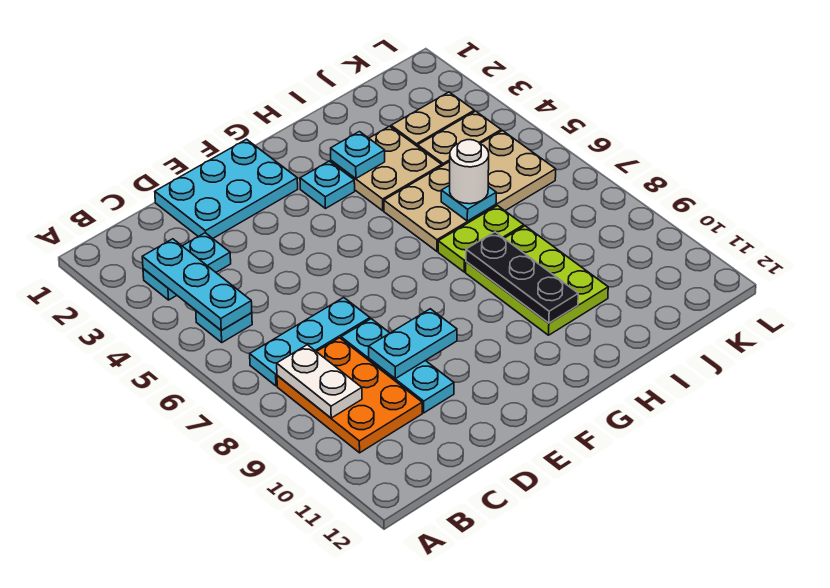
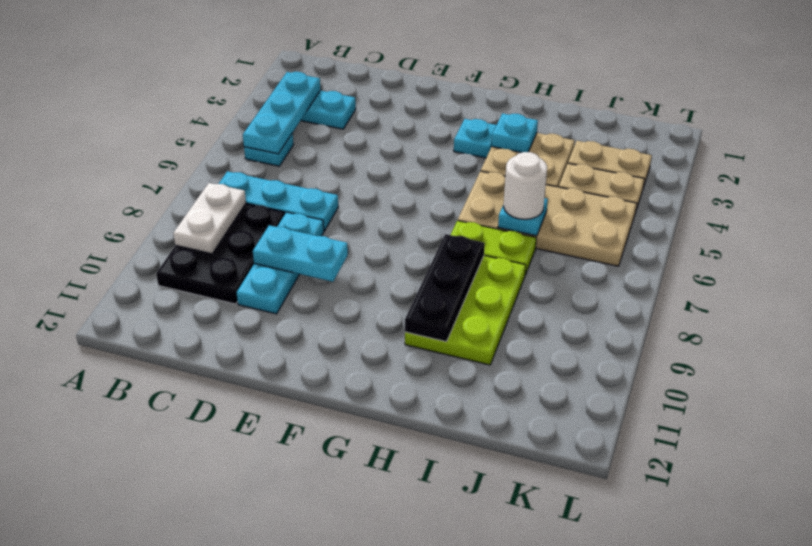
orange 2x3 plate [277,338,422,453] -> black 2x3 plate [156,203,285,304]
cyan 2x3 plate [155,139,298,238] -> none

